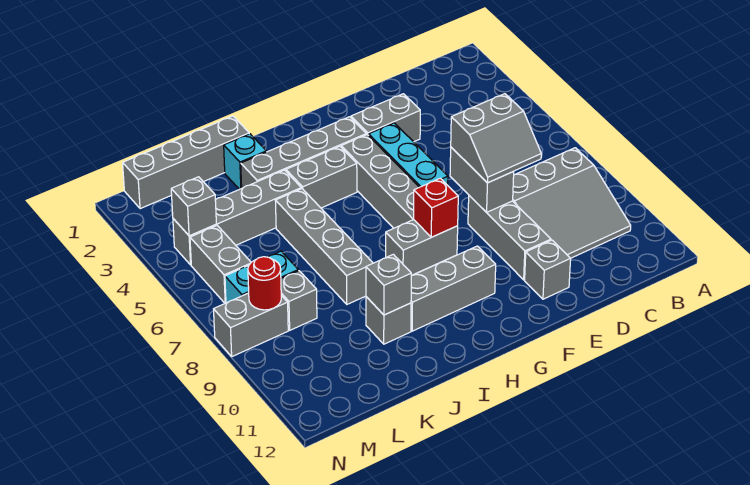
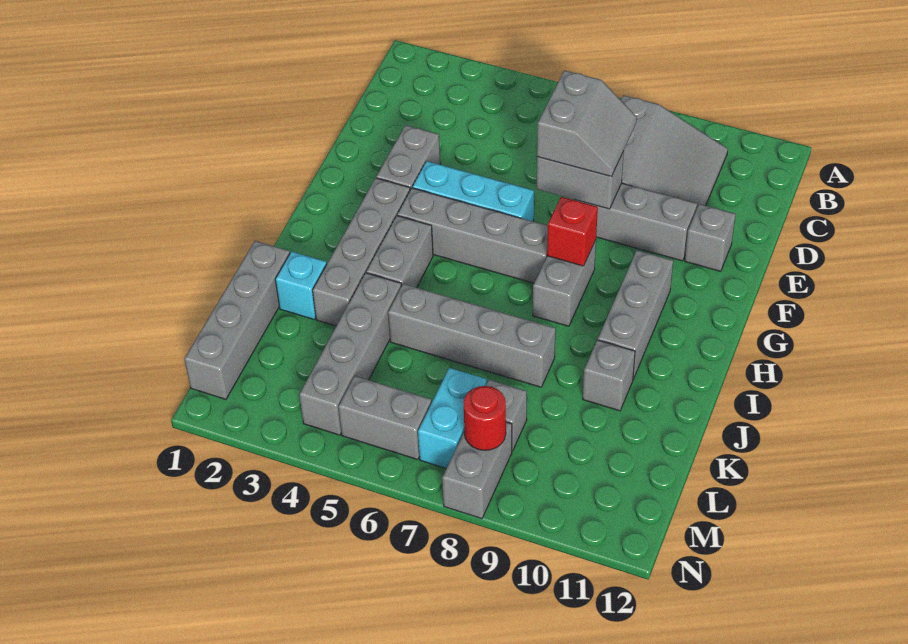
grey 1x1 brick [366,254,411,315] -> none
grey 1x1 brick [171,177,216,236] -> none

